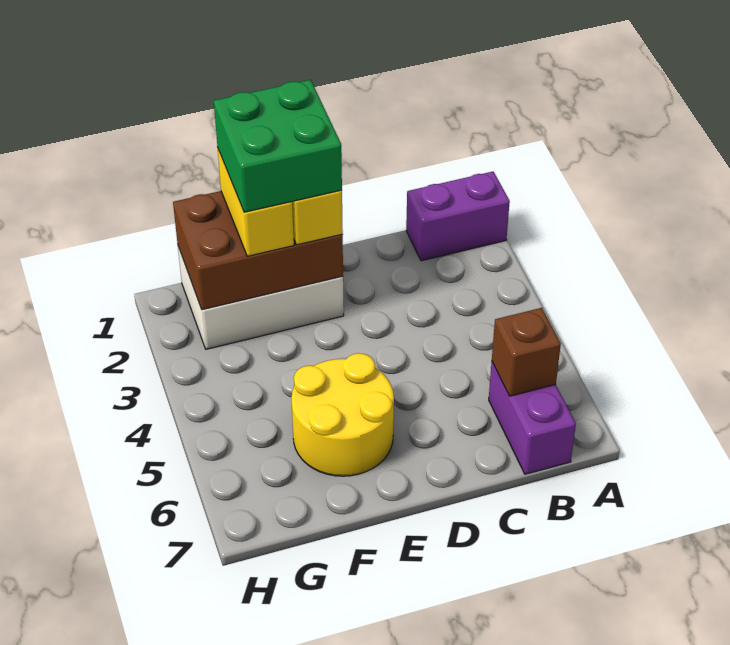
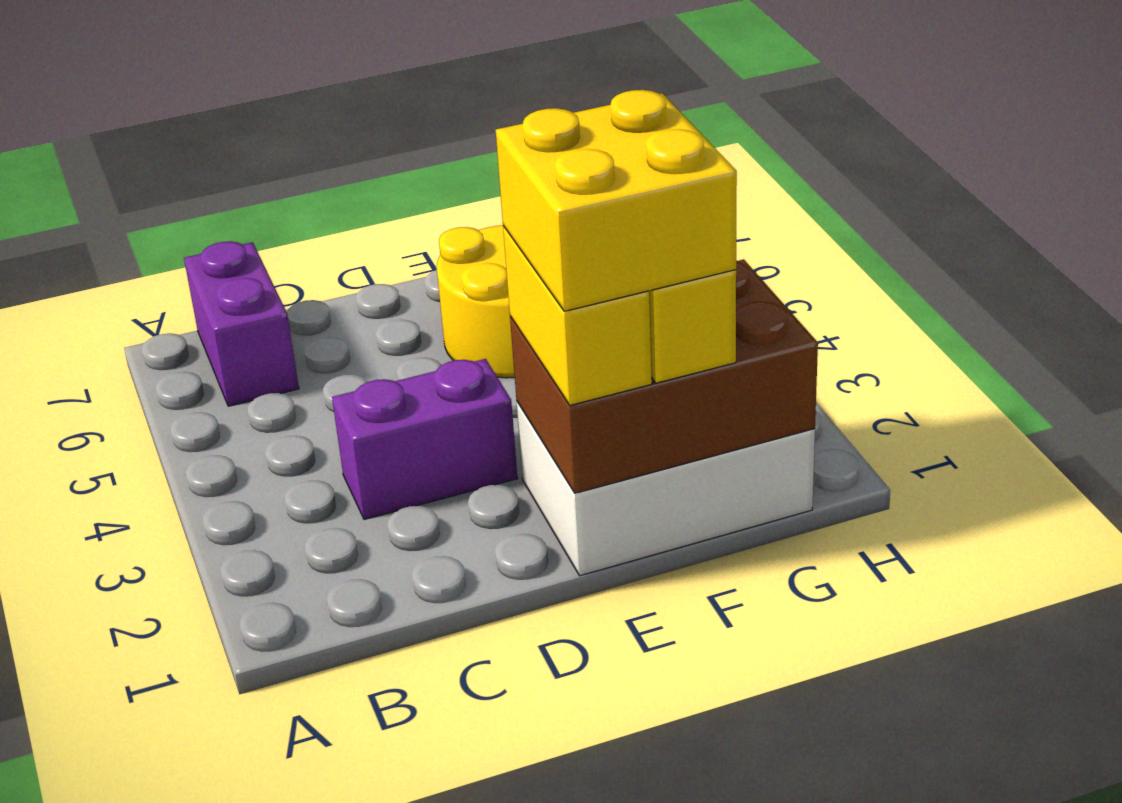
purple 1x2 brick [406,172,510,261] -> purple 1x2 brick moved to [332,359,518,520]
brown 1x1 brick [492,308,561,396] -> none
green 2x2 brick [214,80,342,212] -> yellow 2x2 brick [496,90,737,311]

